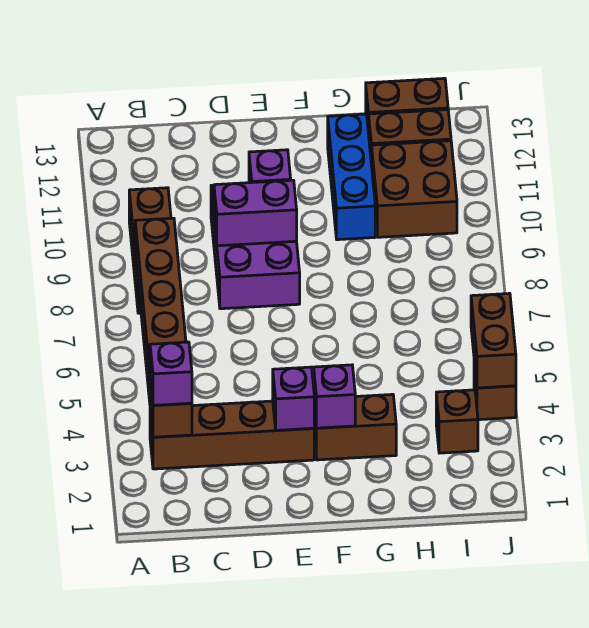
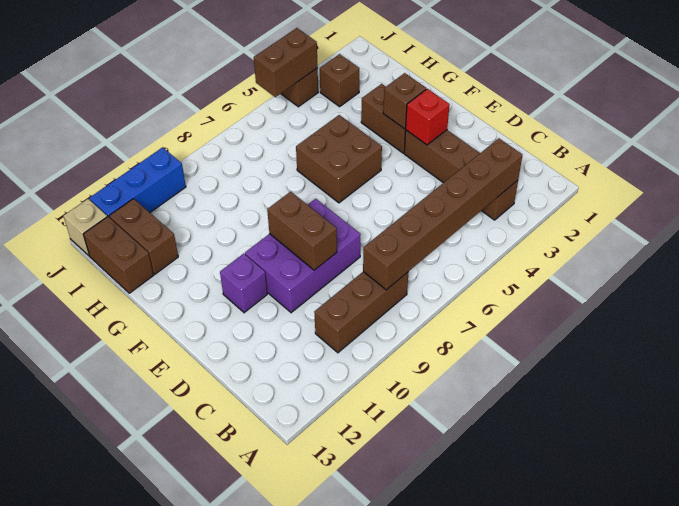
purple 1x1 brick [150,342,192,405] -> none
purple 1x2 brick [214,180,297,246] -> brown 1x2 brick [267,192,337,270]
purple 1x1 brick [273,367,314,430] -> red 1x1 brick [406,89,450,145]
purple 1x1 brick [314,365,355,428] -> brown 1x1 brick [383,73,426,129]
blue 1x3 brick [328,114,375,240] -> blue 1x3 brick moved to [89,147,186,218]
brown 2x2 brick [372,141,457,237] -> brown 2x2 brick moved to [296,115,382,203]
none -> tan 1x1 brick [64,199,107,256]

